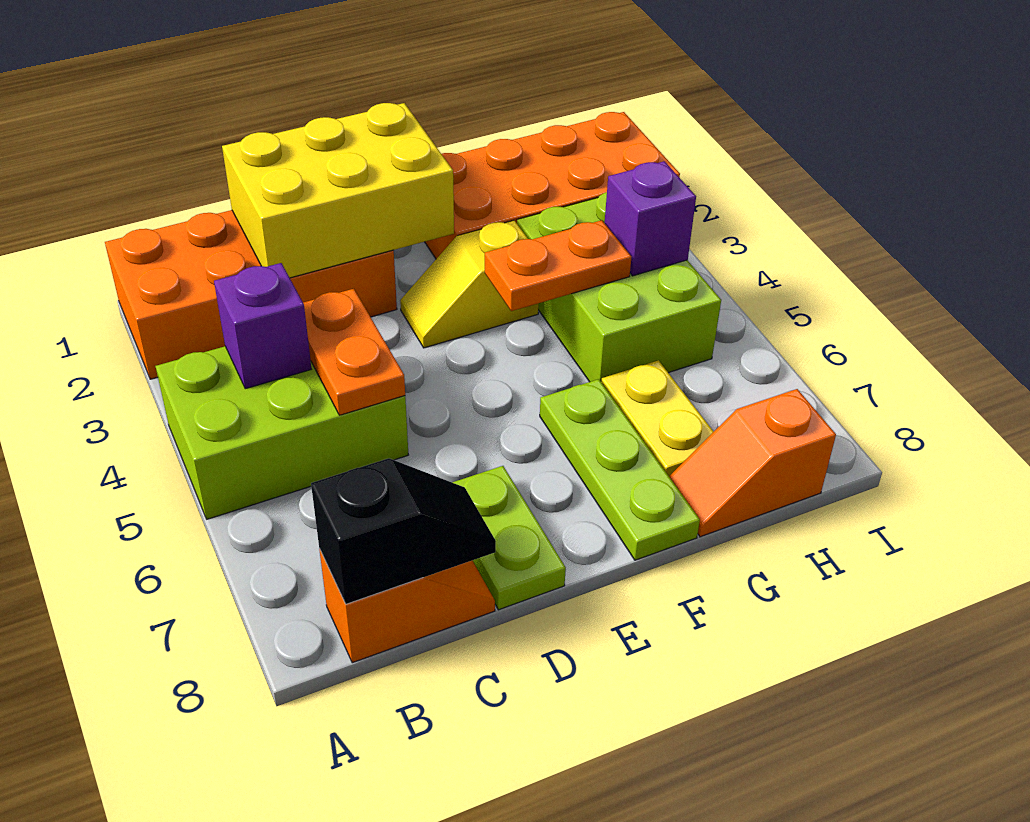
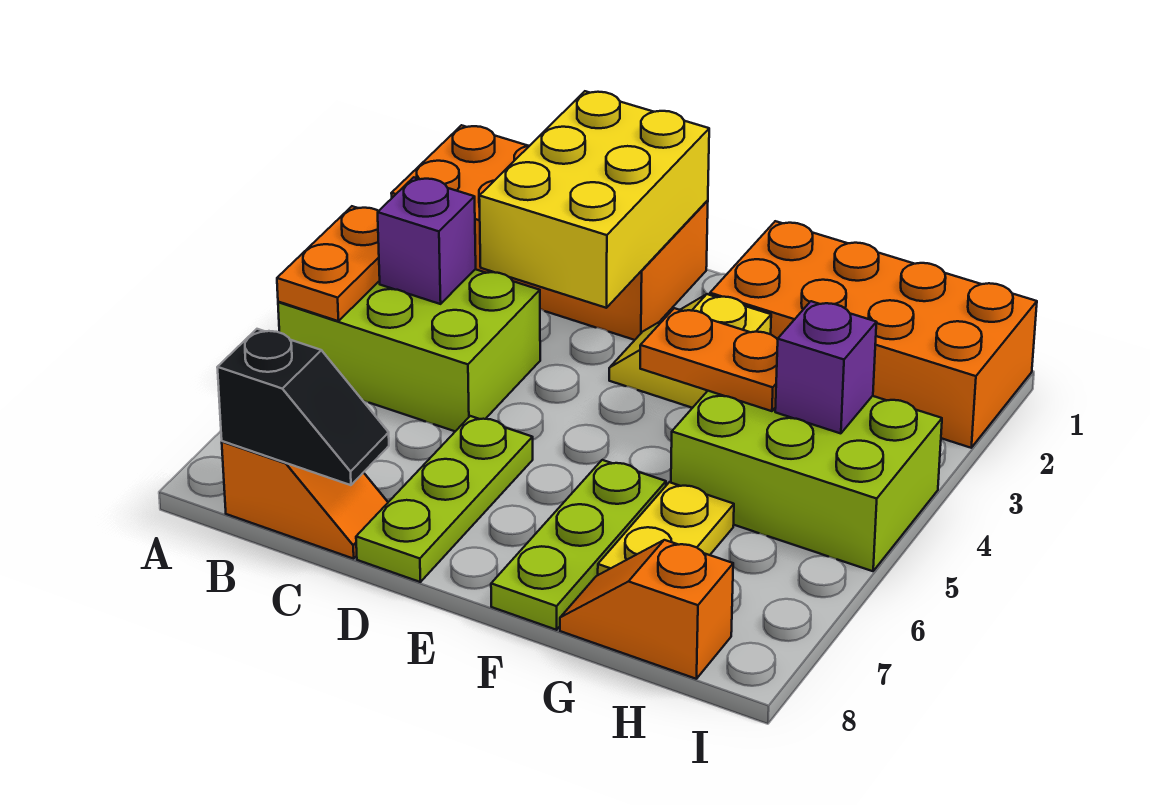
yellow 2x3 brick [222,103,454,278] -> yellow 2x3 brick turned to [479,91,709,308]
orange 1x2 plate [303,289,405,415] -> orange 1x2 plate moved to [277,206,380,321]
lime 1x2 plate [452,466,566,610] -> lime 1x3 plate [356,416,533,582]
lime 2x3 brick [517,192,721,382] -> lime 2x3 brick turned to [671,391,942,571]

